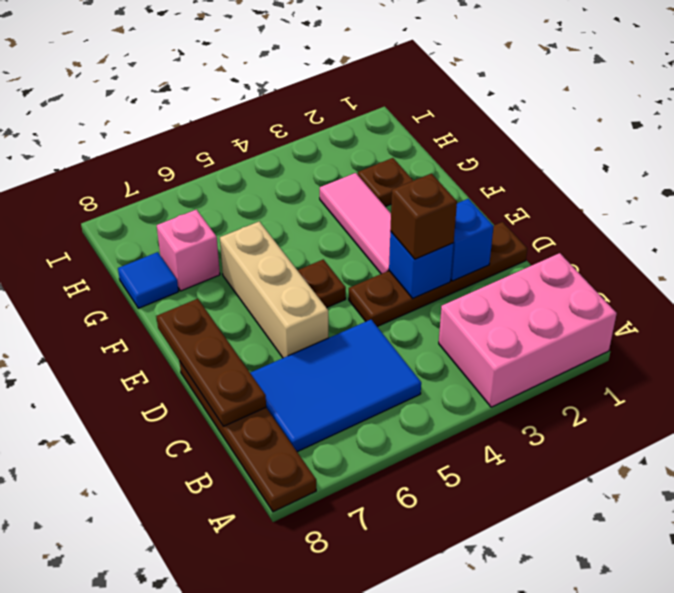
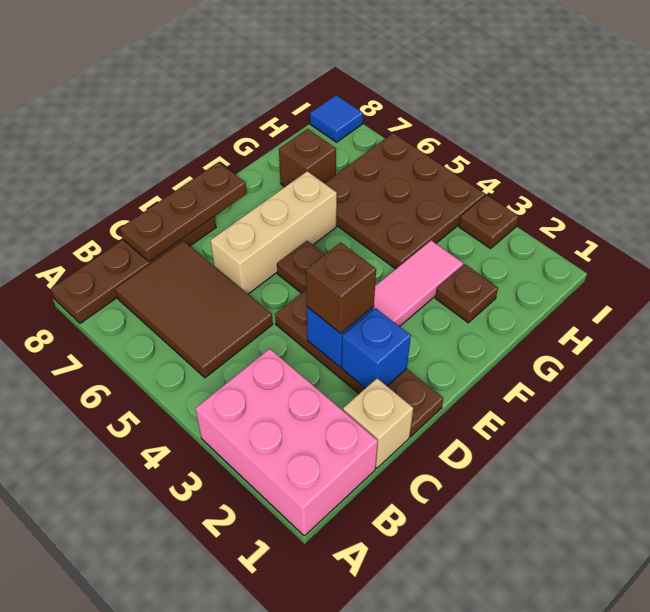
blue 2x3 tile [250,320,421,452] -> brown 2x3 tile [115,241,273,378]
none -> tan 1x1 brick [343,378,413,468]
none -> brown 3x3 plate [324,133,485,269]
pink 1x1 brick [157,210,220,291] -> brown 1x1 brick [279,129,336,187]
blue 1x1 tile [118,252,179,308] -> blue 1x1 tile moved to [310,95,363,142]
none -> brown 1x1 plate [459,195,519,249]

